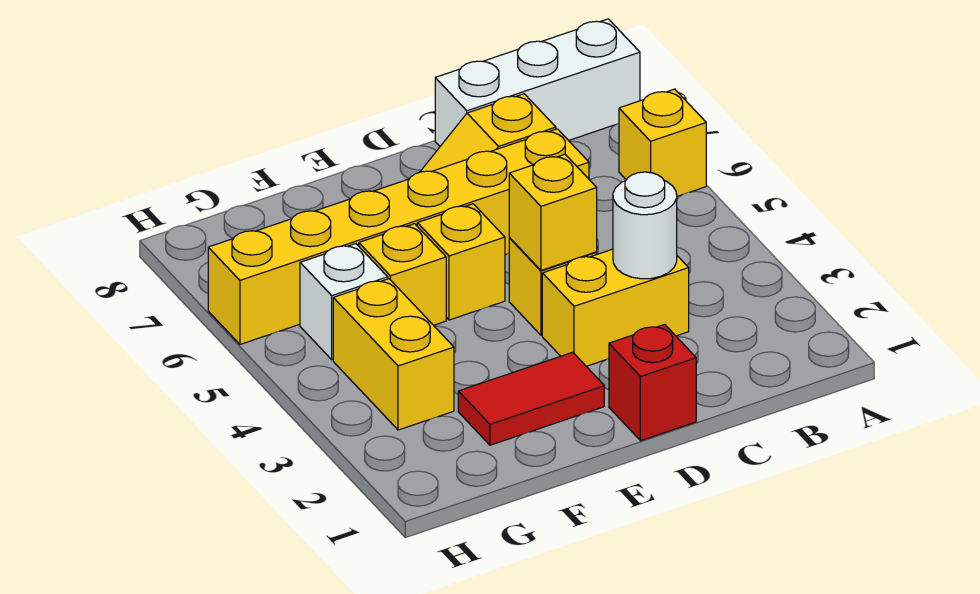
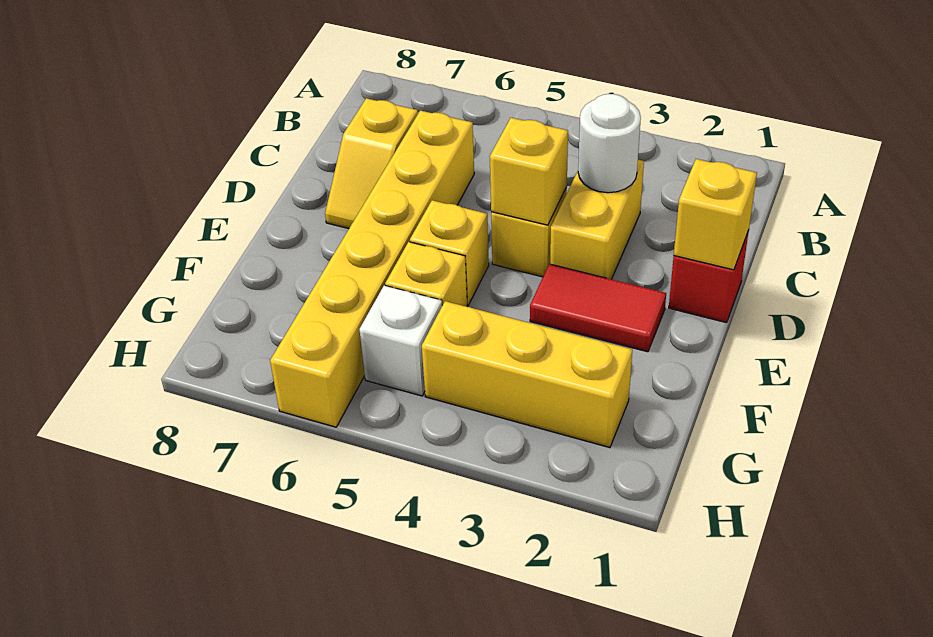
yellow 1x1 brick [619,89,706,196] -> yellow 1x1 brick moved to [674,159,757,270]
white 1x3 brick [435,19,640,146] -> none
red 1x2 tile [458,352,604,445] -> red 1x2 tile turned to [530,264,666,352]
yellow 1x2 brick [333,279,454,430] -> yellow 1x3 brick [422,301,632,448]

